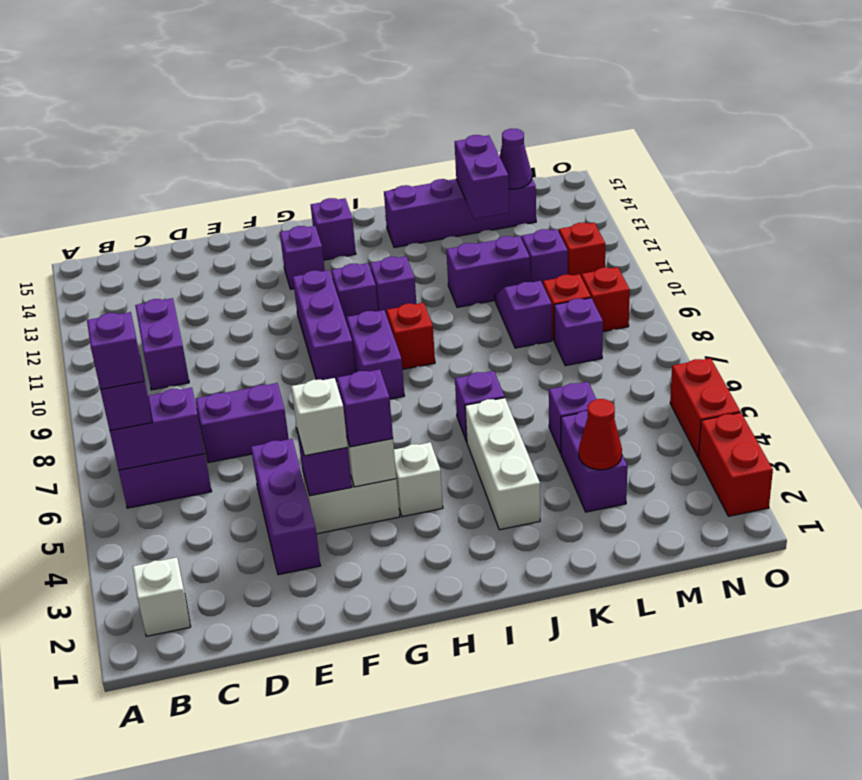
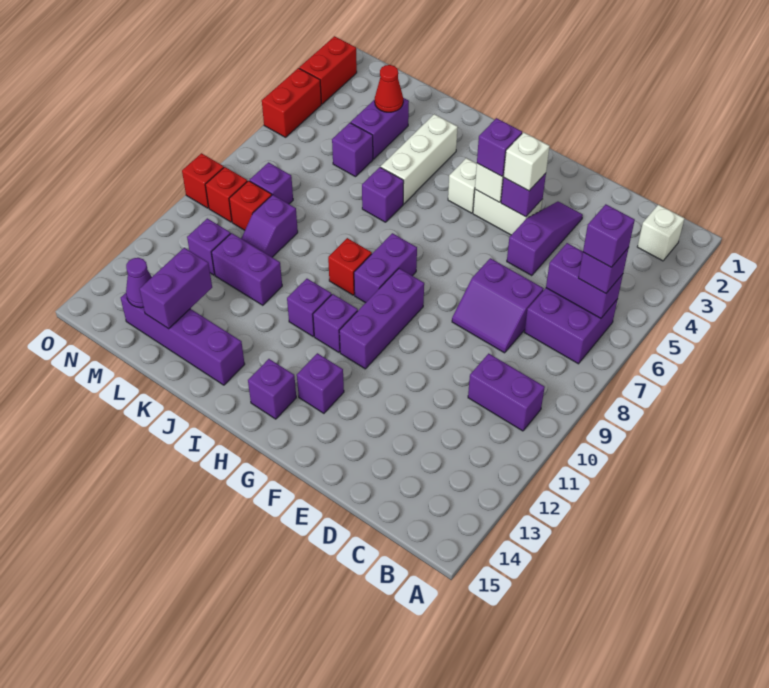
purple 1x2 brick [135,298,189,390] -> purple 1x2 brick turned to [468,354,545,431]
purple 1x3 brick [251,439,321,575] -> purple 1x3 slope [507,202,583,276]
red 1x1 brick [559,223,605,277] -> red 1x1 brick moved to [182,153,224,208]

